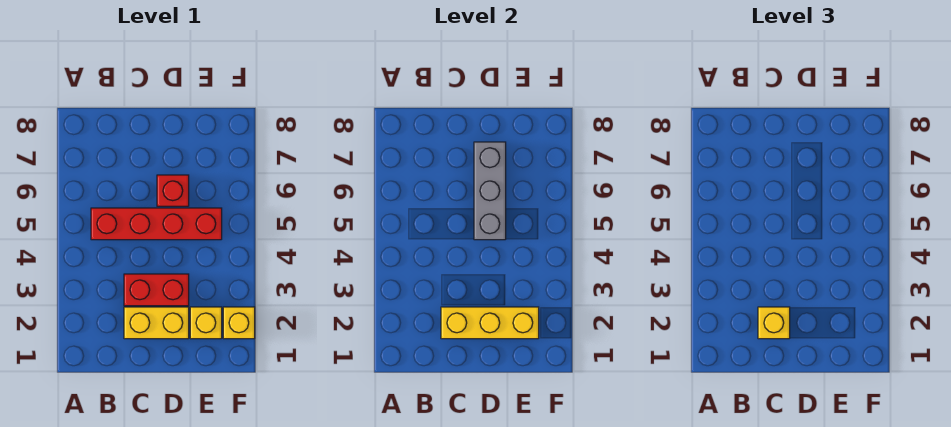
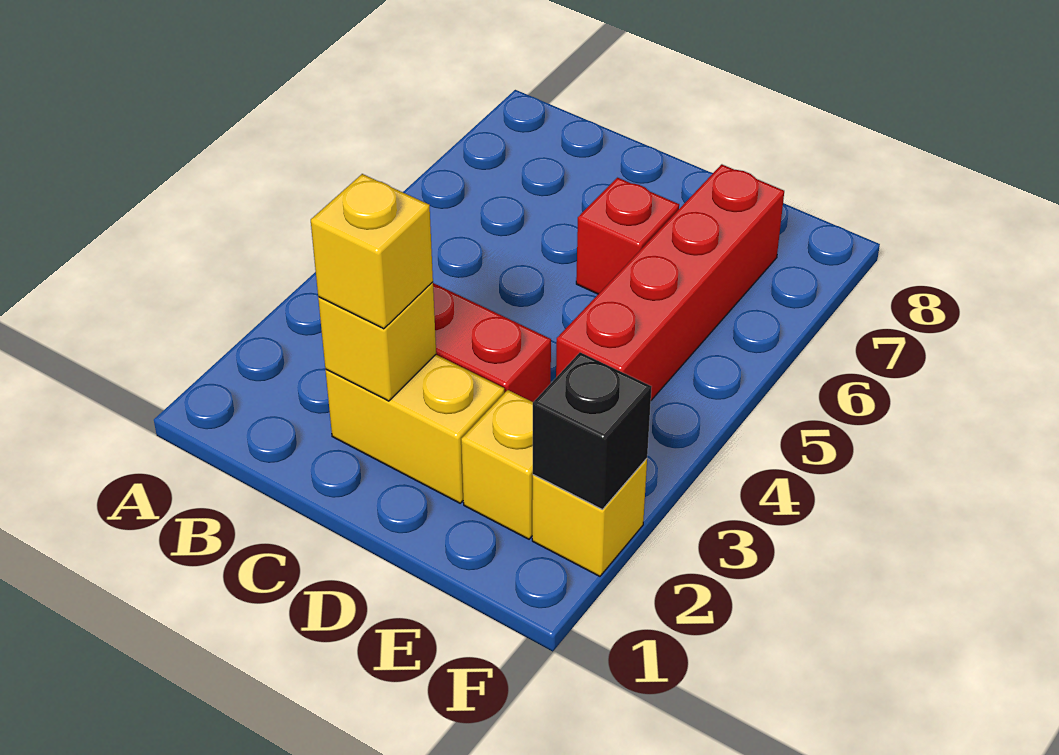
red 1x4 brick [91,208,222,240] -> red 1x4 brick turned to [556,164,784,400]
yellow 1x3 brick [441,307,539,339] -> yellow 1x1 brick [318,282,436,401]
grey 1x3 brick [474,142,506,240] -> none
none -> black 1x1 brick [533,352,651,510]

